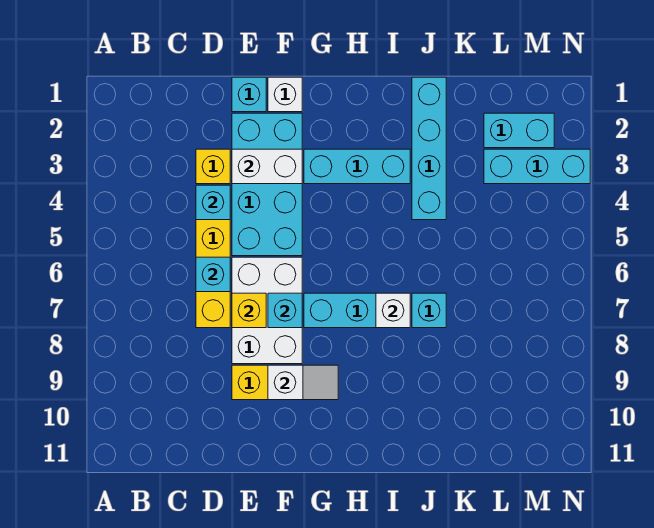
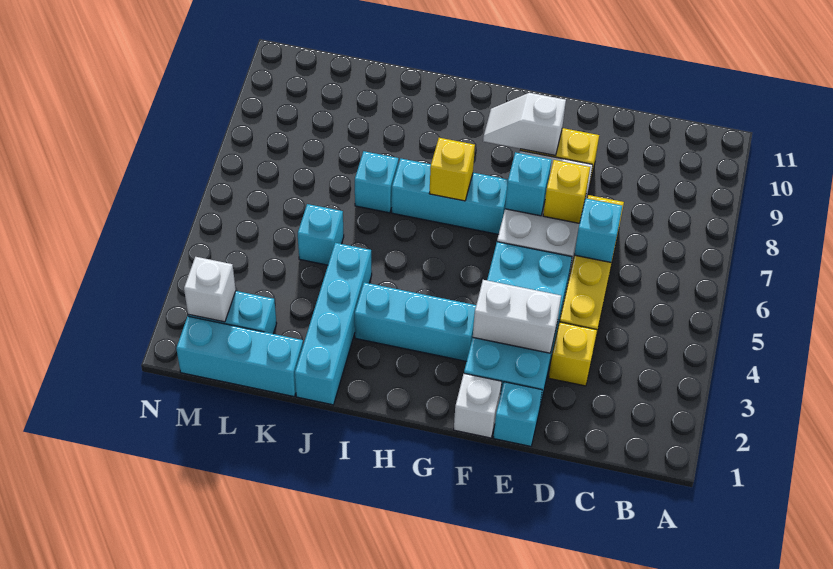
cyan 1x1 brick [196,185,230,220] -> cyan 1x1 brick moved to [298,204,344,265]
none -> yellow 1x1 brick [429,138,475,201]
white 1x1 brick [376,293,410,328] -> white 1x1 brick moved to [184,257,236,322]
cyan 1x3 brick [484,149,590,184] -> cyan 1x3 brick moved to [176,316,303,397]

